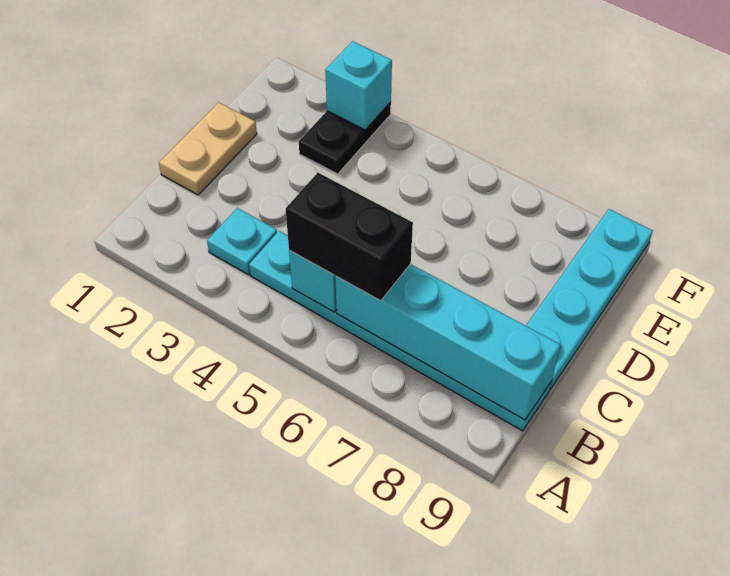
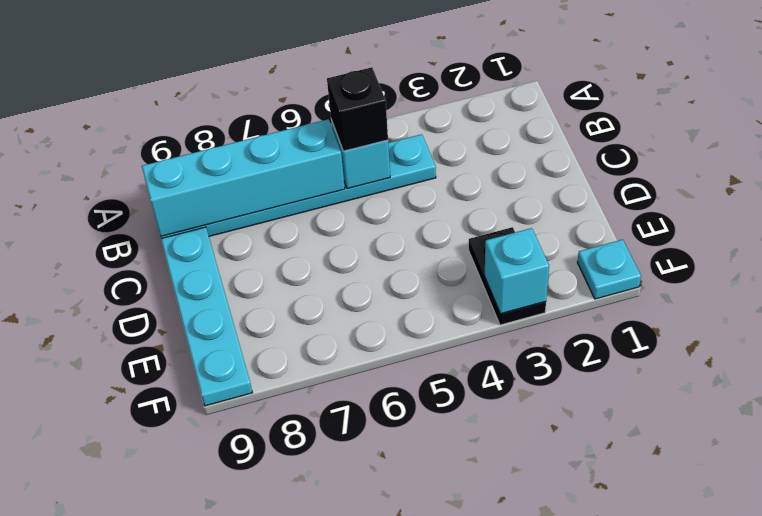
cyan 1x1 plate [207,208,277,275] -> cyan 1x1 plate moved to [577,240,641,299]
black 1x2 brick [286,173,413,301] -> black 1x1 brick [327,67,388,151]
tan 1x2 plate [159,102,257,195] -> none

